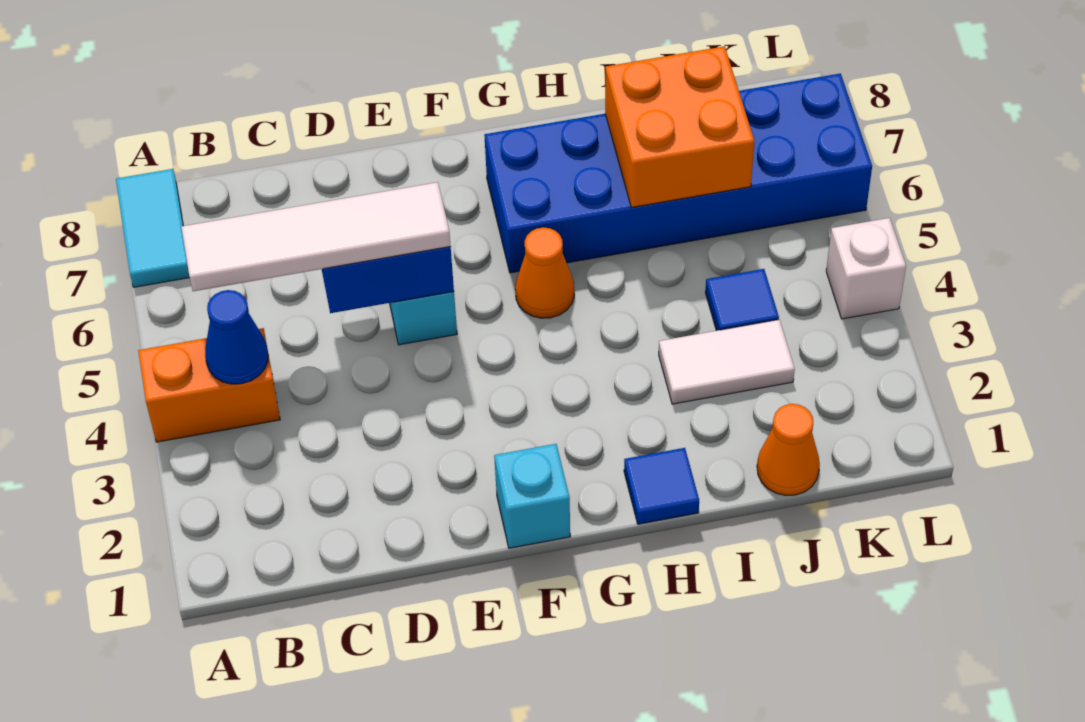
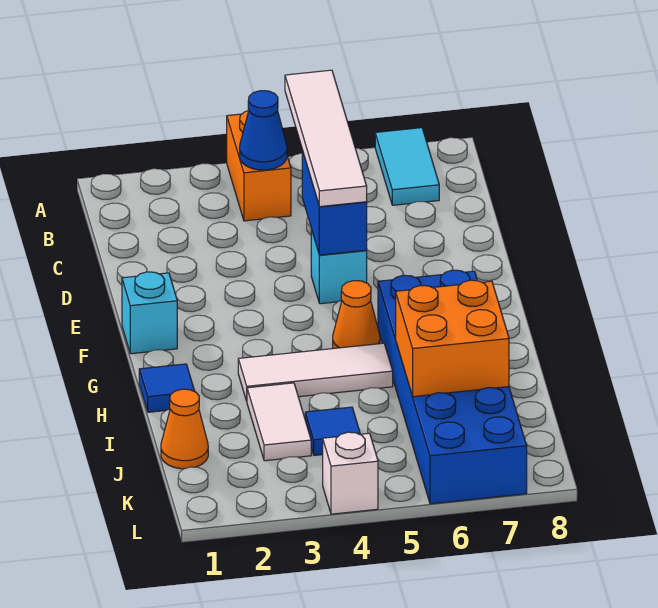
cyan 1x2 tile [116,169,190,287] -> cyan 1x2 tile turned to [375,128,439,205]
none -> white 1x3 tile [238,343,393,401]

